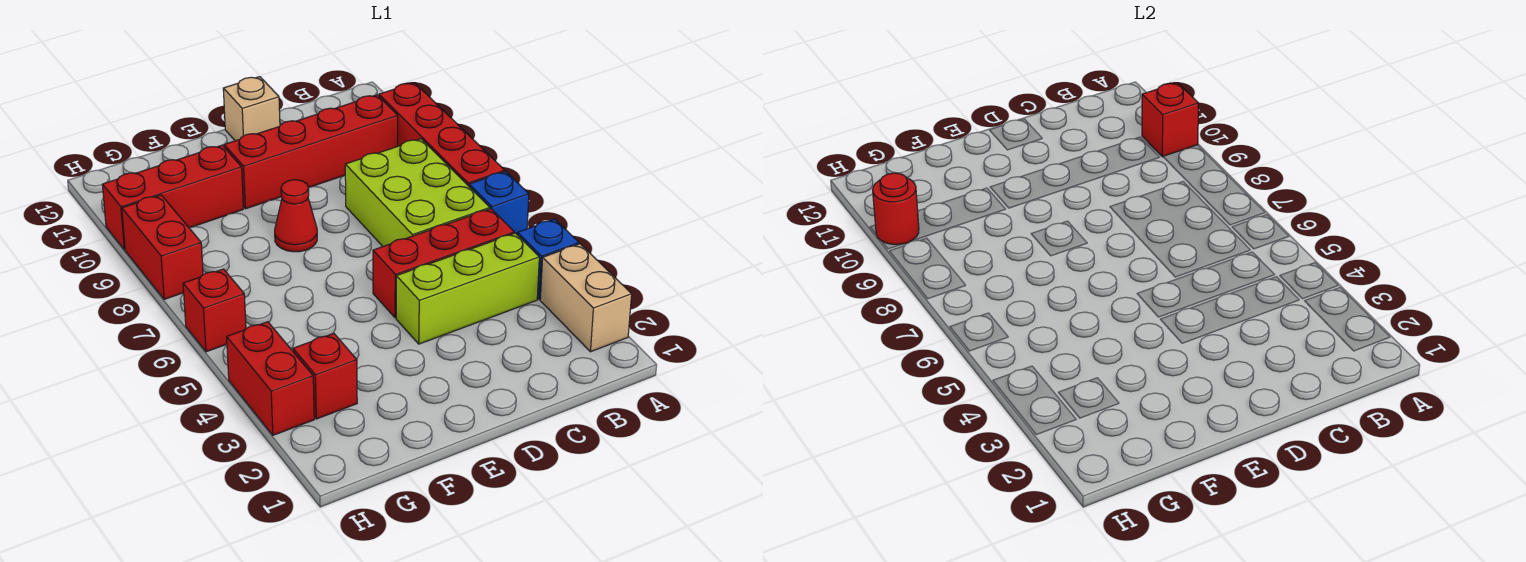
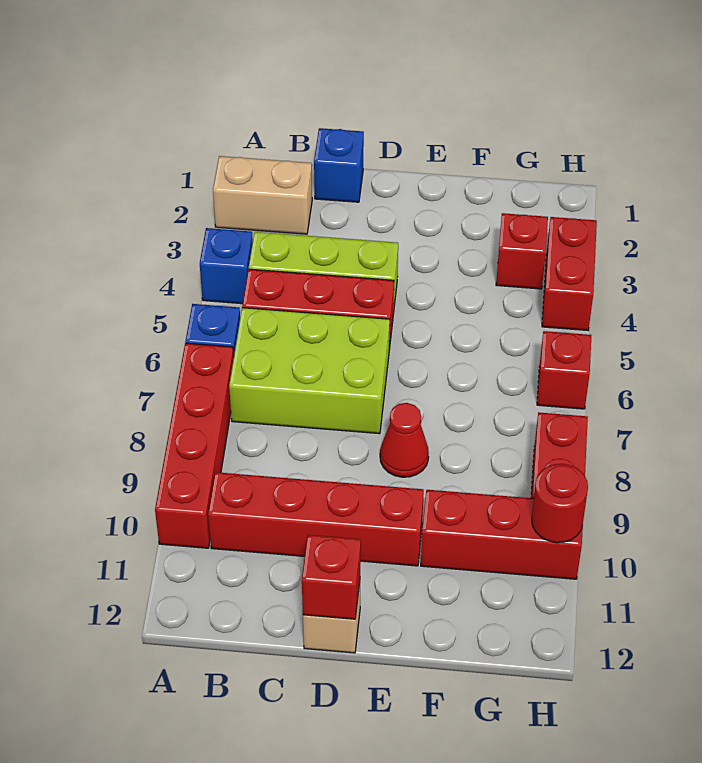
tan 1x2 brick [540,244,632,352] -> tan 1x2 brick turned to [213,156,312,234]
red 1x1 brick [1142,83,1199,157] -> red 1x1 brick moved to [302,535,361,619]
lime 2x3 brick [345,139,490,246] -> lime 2x3 brick turned to [229,308,390,434]
none -> blue 1x1 brick [314,128,364,202]

